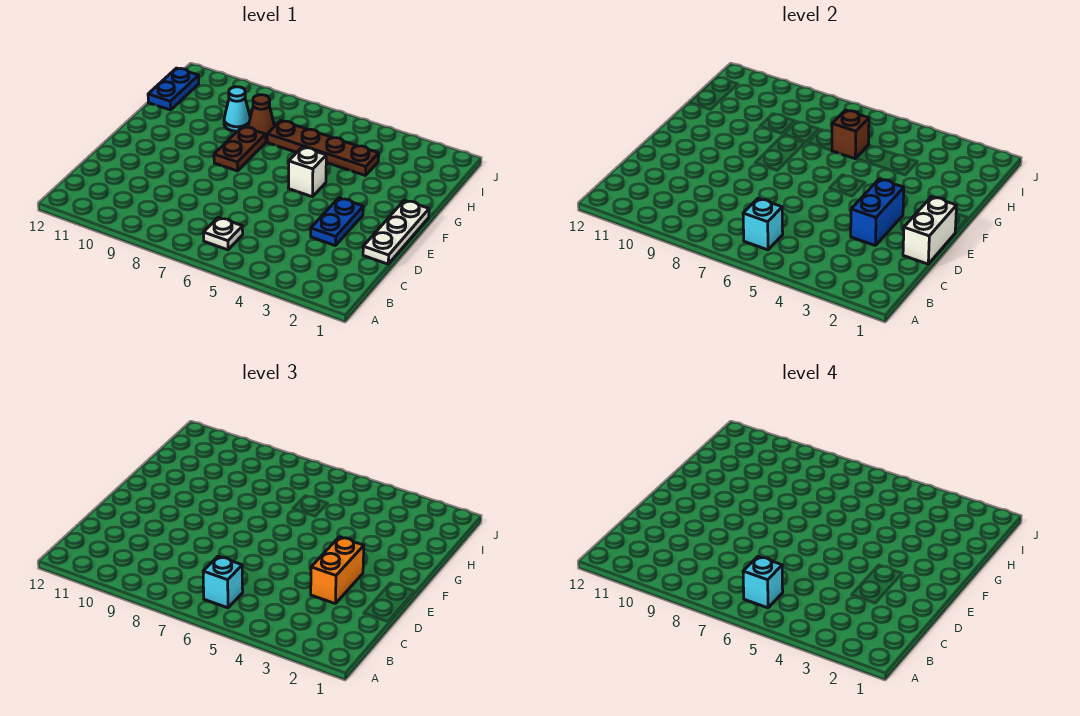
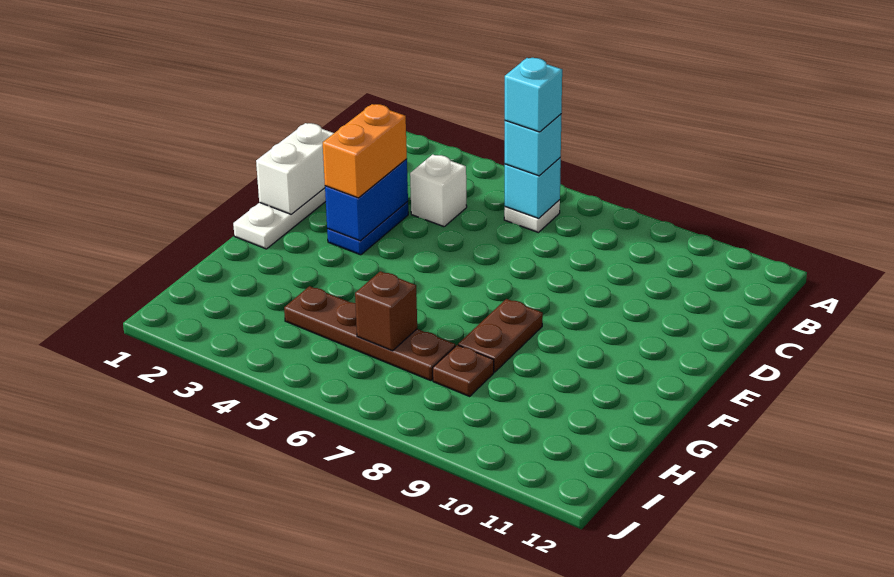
white 1x1 brick [288,147,326,197] -> white 1x1 brick moved to [410,155,467,227]
brown 1x1 cone [248,95,275,139] -> brown 1x1 plate [433,345,494,396]
cyan 1x1 cone [224,87,250,131] -> none
blue 1x2 plate [148,68,199,110] -> none

